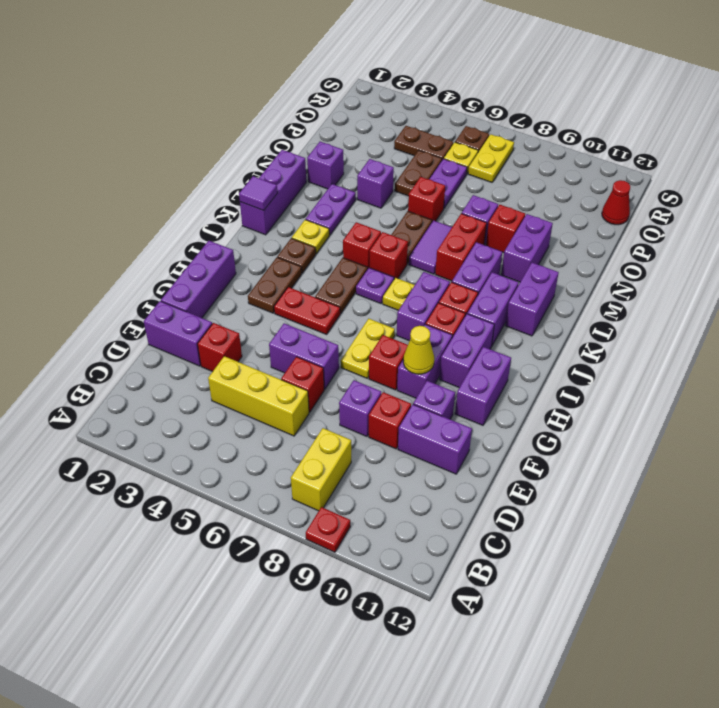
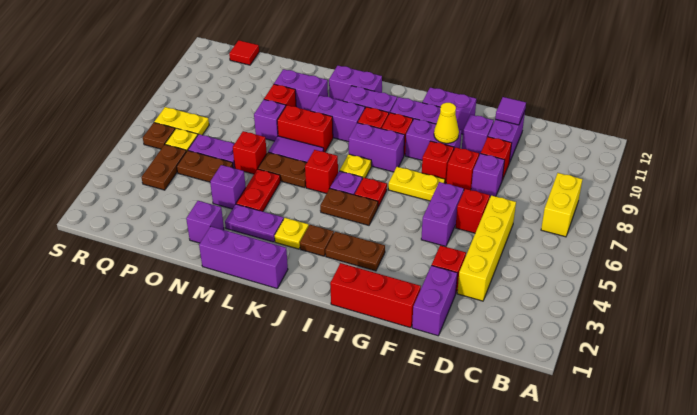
red 1x1 plate [306,507,350,552] -> red 1x1 plate moved to [355,178,387,207]
yellow 1x2 brick [291,428,351,511] -> yellow 1x2 brick turned to [541,173,583,237]
yellow 1x3 brick [208,356,309,436] -> yellow 1x4 brick [457,195,516,301]
purple 1x3 brick [161,241,236,318] -> red 1x3 brick [330,263,421,328]
red 1x2 plate [274,287,340,334] -> red 1x2 plate moved to [236,169,280,211]
purple 1x1 tile [239,176,278,211] -> purple 1x1 tile moved to [495,97,526,125]
red 1x1 brick [343,222,381,268] -> red 1x1 brick moved to [446,147,479,190]
red 1x1 cone [602,180,630,225] -> red 1x1 tile [229,40,259,65]

